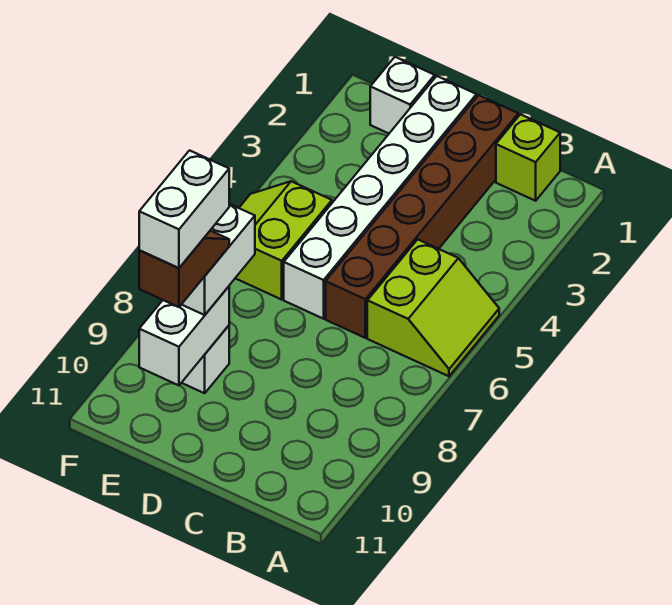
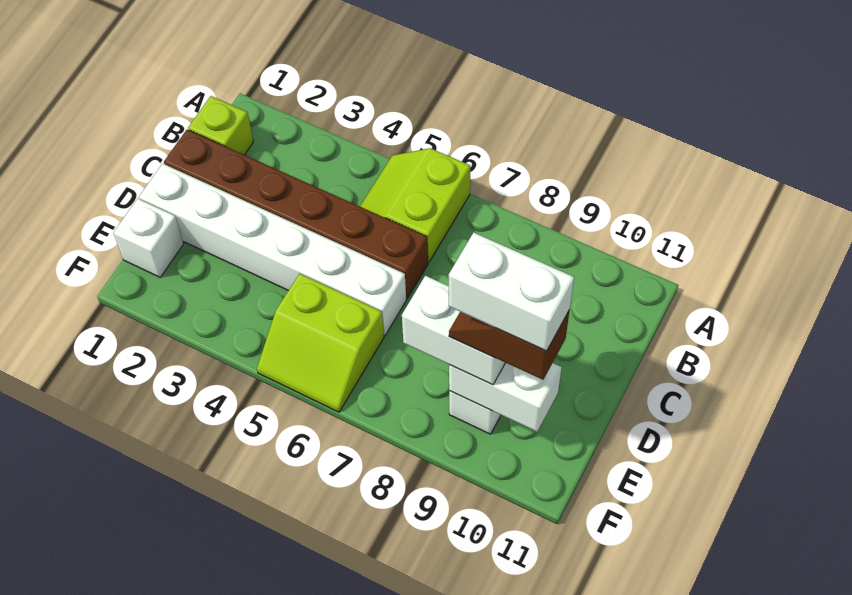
lime 2x2 slope [367,240,499,376] -> lime 2x2 slope turned to [360,148,470,262]

